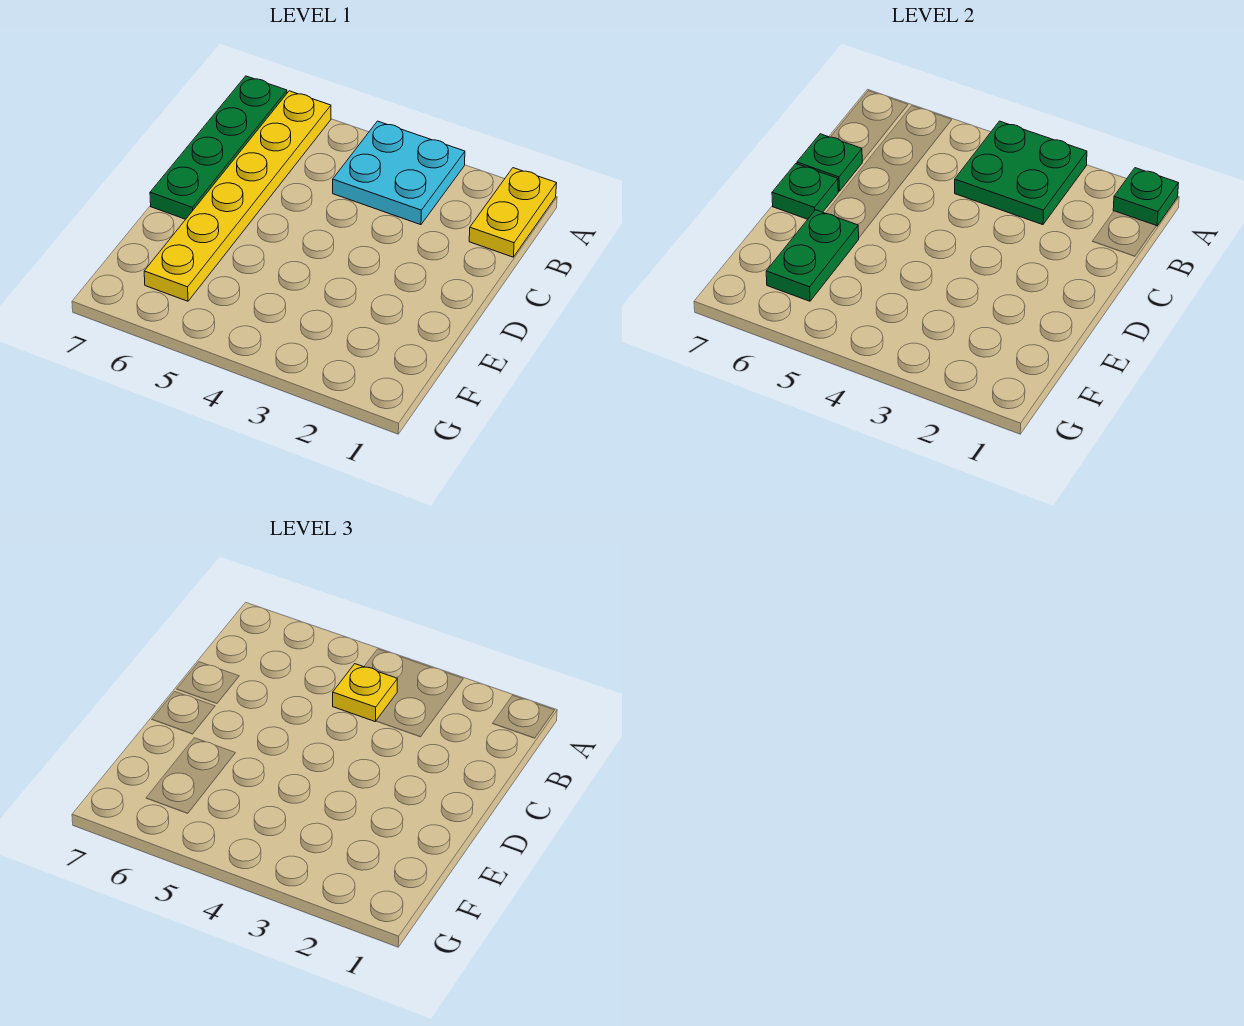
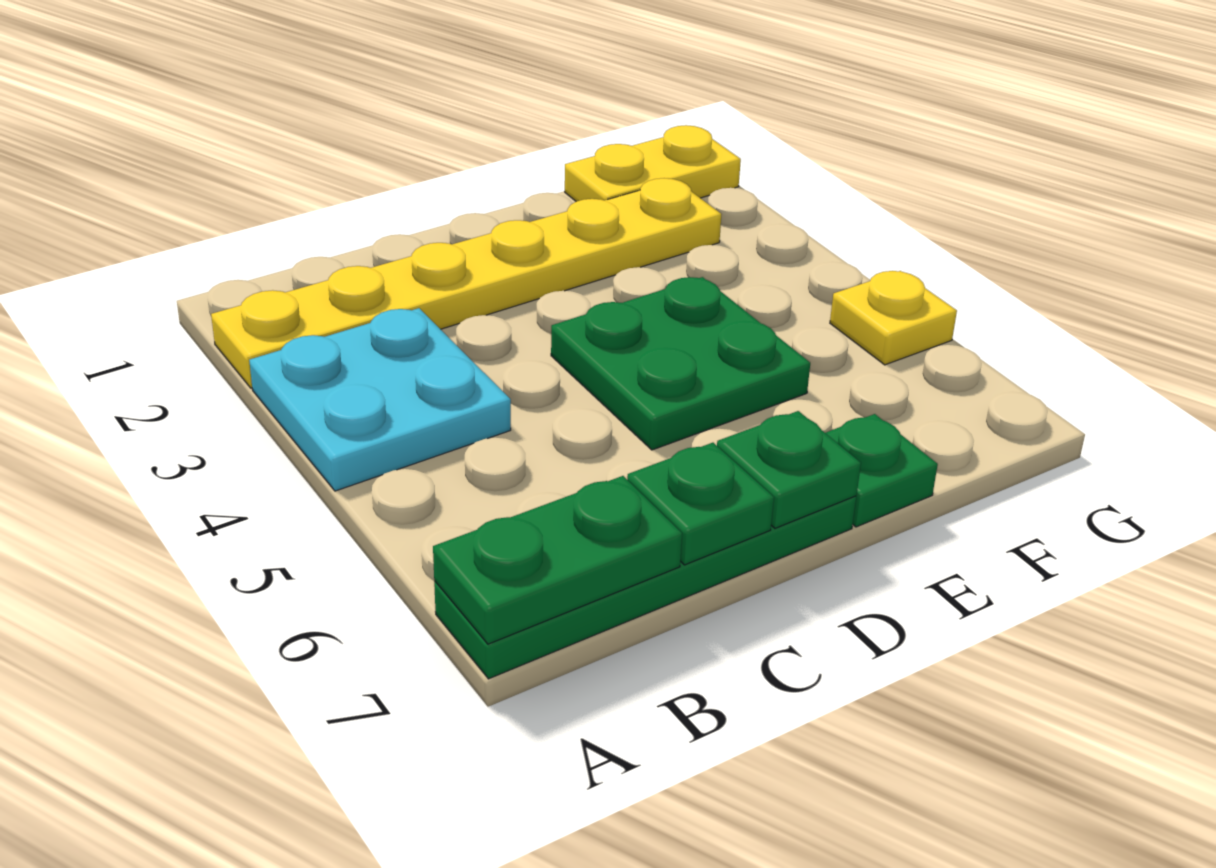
yellow 1x2 plate [469,168,557,257] -> yellow 1x2 plate moved to [565,125,741,202]
green 1x1 plate [1113,168,1179,226] -> green 1x1 plate moved to [826,414,938,527]
green 2x2 plate [955,121,1087,225] -> green 2x2 plate moved to [551,277,810,450]
yellow 1x6 plate [144,91,331,301] -> yellow 1x6 plate moved to [211,178,721,388]
yellow 1x1 plate [333,664,397,722] -> yellow 1x1 plate moved to [830,271,957,365]
green 1x2 plate [766,210,859,301] -> green 1x2 plate moved to [433,476,682,644]

